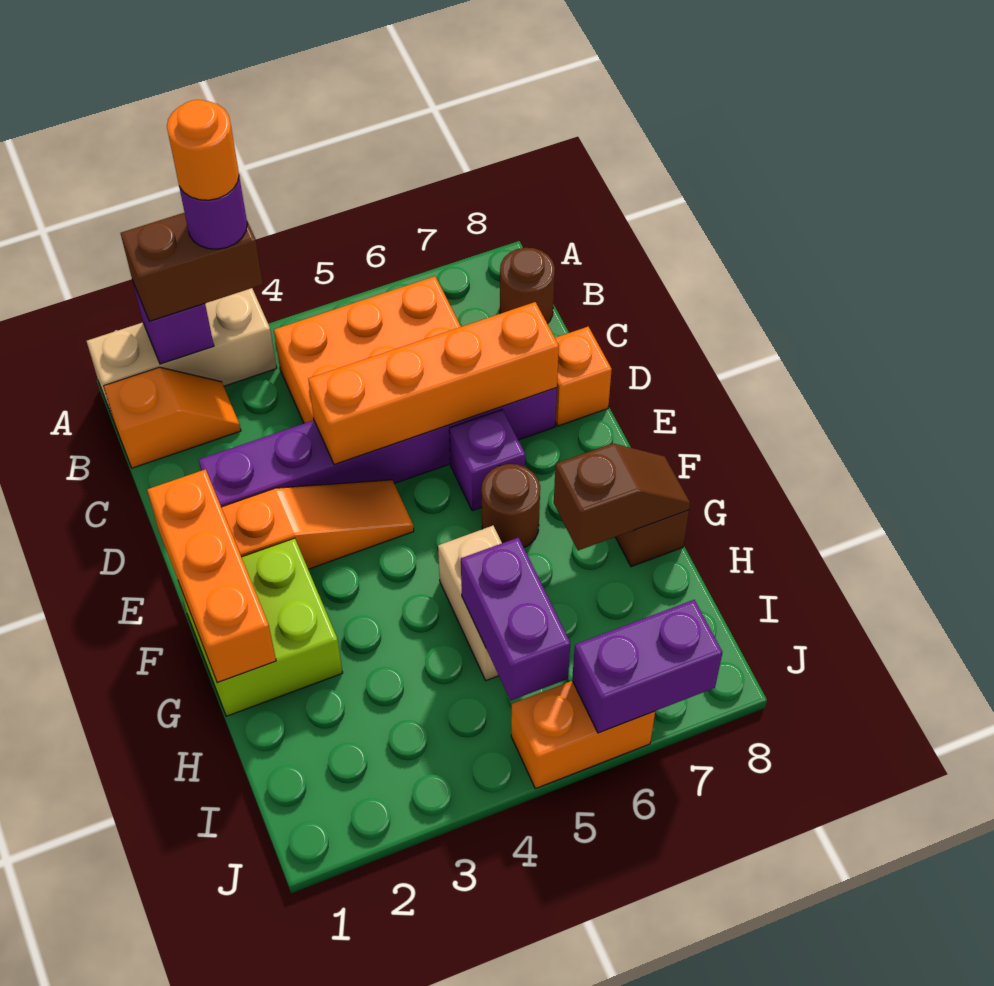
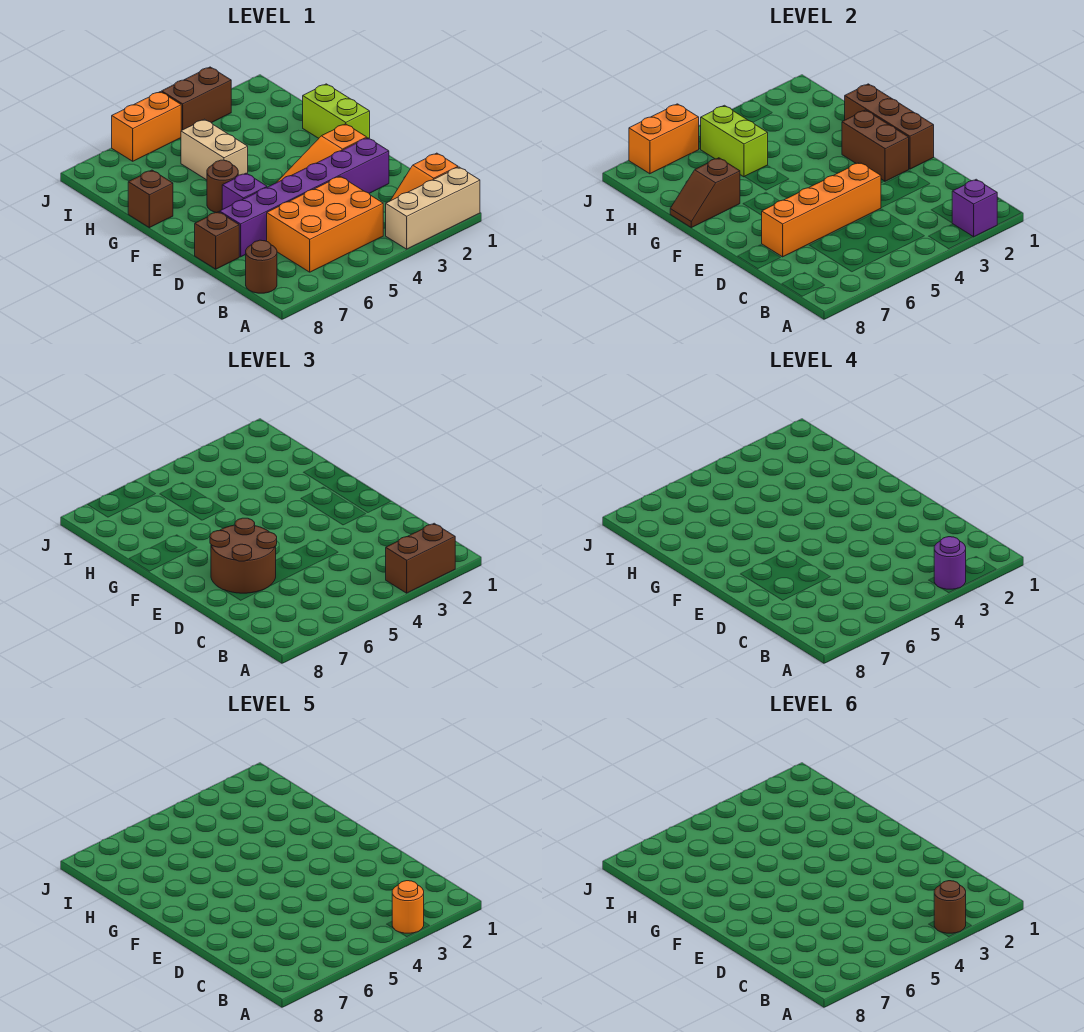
none -> brown 1x1 round brick [934,881,966,933]
none -> brown 2x2 round brick [210,518,277,593]
orange 1x1 brick [555,327,612,426] -> brown 1x1 brick [195,212,239,269]
orange 1x3 brick [147,469,276,683] -> brown 1x3 brick [845,84,934,169]
none -> brown 1x2 brick [842,110,909,181]
lime 2x2 brick [179,538,343,716] -> lime 1x2 brick [303,84,370,139]
purple 1x2 brick [461,538,570,700] -> lime 1x2 brick [701,105,768,177]
none -> brown 1x2 brick [162,67,231,130]
purple 1x2 brick [572,600,722,733] -> orange 1x2 brick [629,104,699,174]

